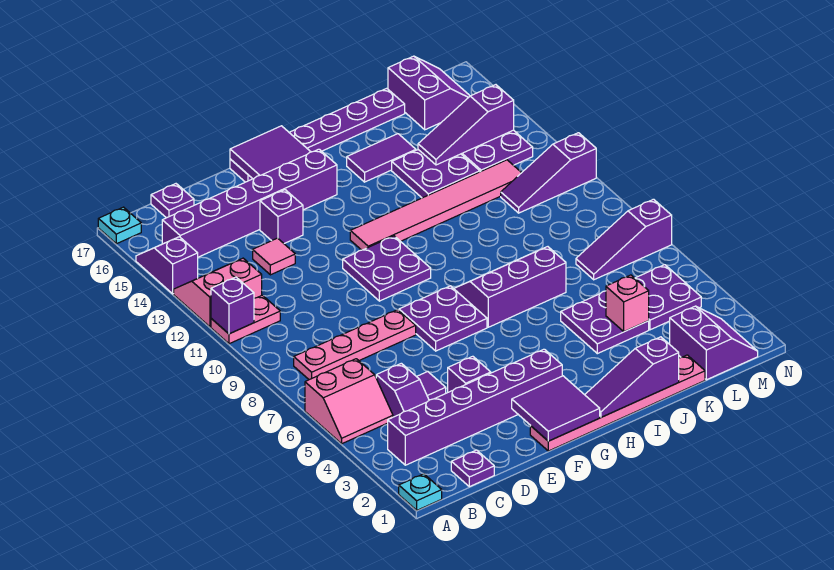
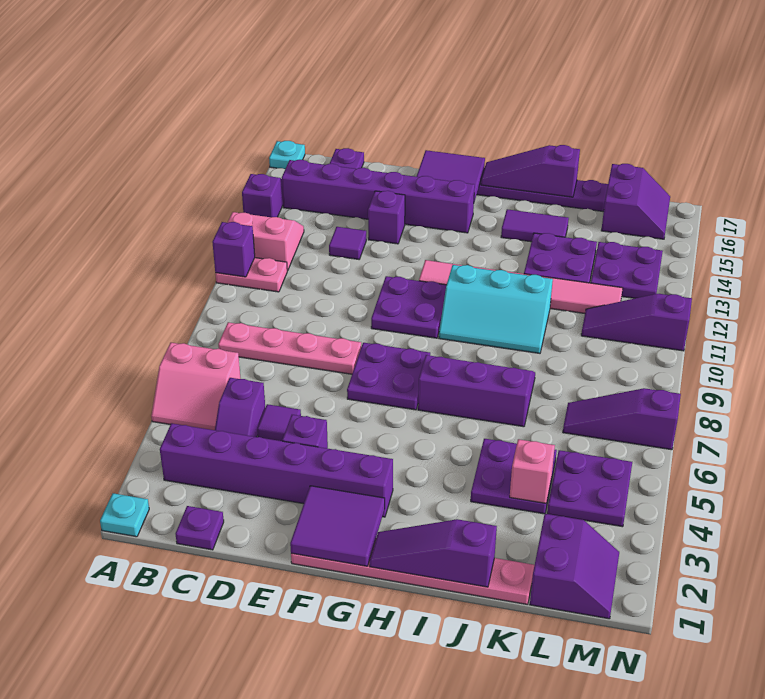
pink 1x1 tile [253,238,295,275] -> purple 1x1 tile [329,227,366,259]
none -> cyan 2x3 slope [439,265,553,353]
purple 1x3 slope [418,85,514,165] -> purple 1x3 slope moved to [481,145,580,197]

